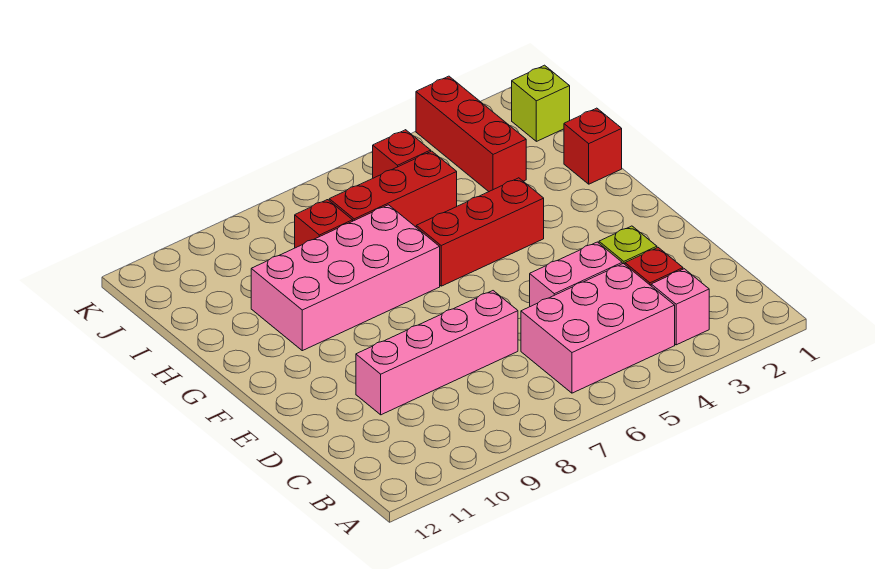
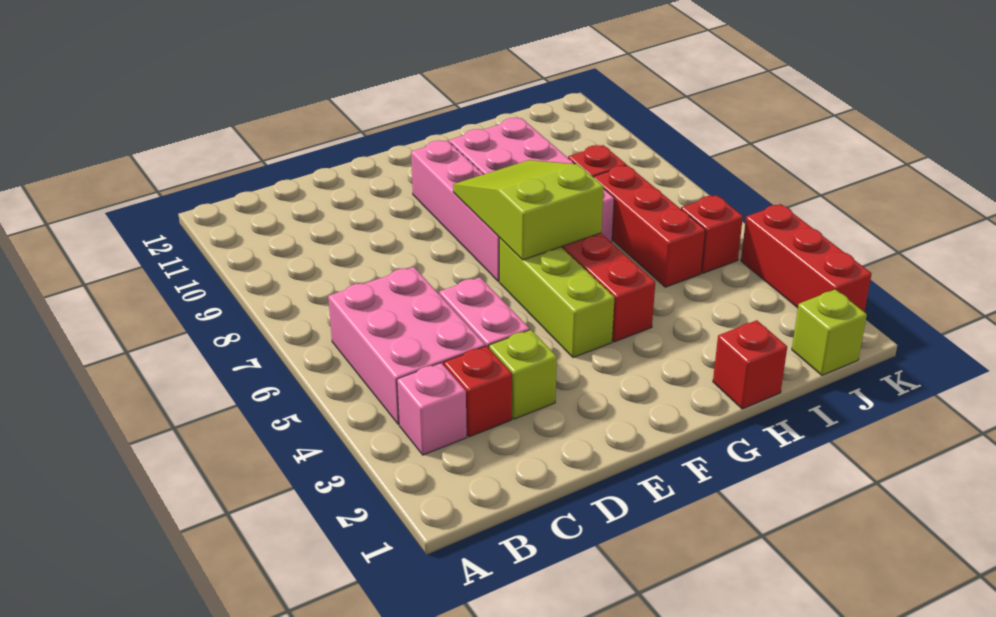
pink 1x4 brick [356,291,518,415] -> pink 1x4 brick moved to [411,140,499,282]
none -> lime 1x3 brick [499,238,615,358]
none -> lime 2x3 slope [453,160,604,260]
red 1x3 brick [416,76,526,191] -> red 1x3 brick turned to [741,204,872,312]

